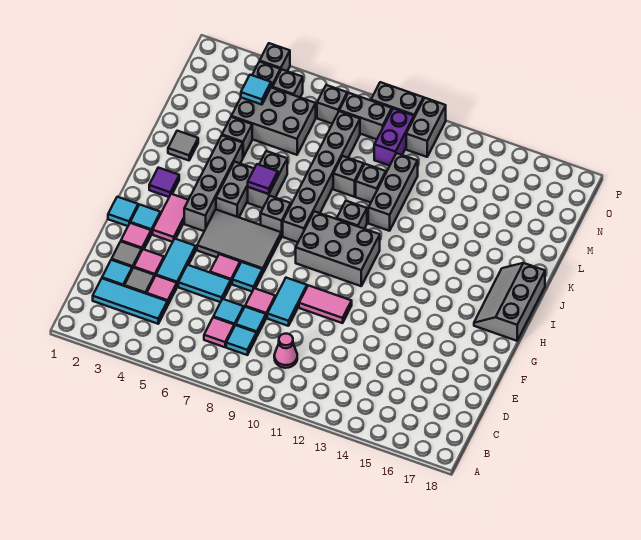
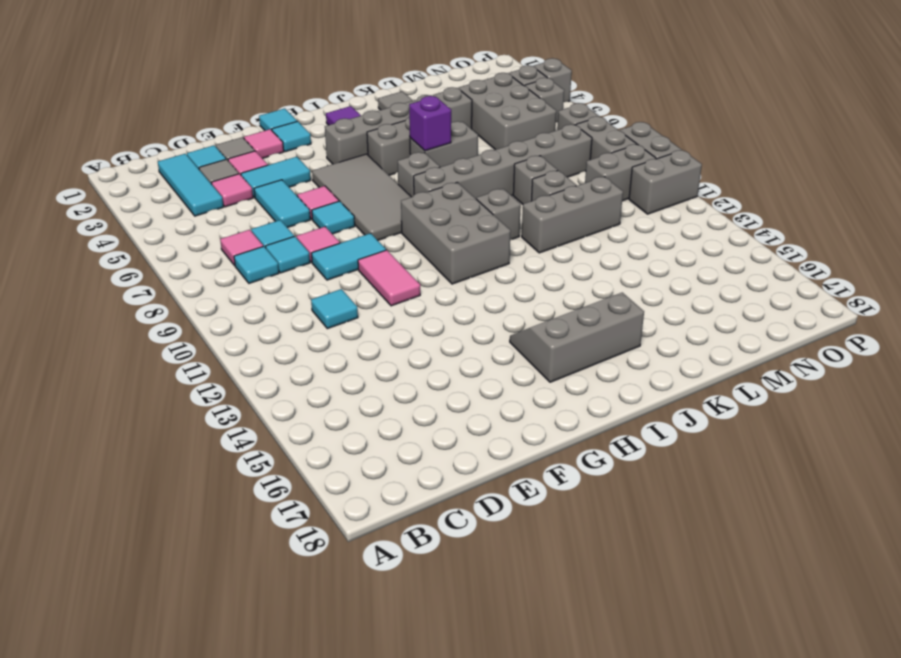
pink 1x1 cone [274,334,297,368] -> none
pink 1x2 tile [153,194,188,242] -> none
grey 2x3 tile [197,210,282,273] -> grey 2x4 tile [312,154,411,240]
grey 2x3 slope [474,263,545,341] -> grey 2x3 slope moved to [510,293,644,382]
purple 1x1 tile [248,164,278,194] -> purple 1x1 brick [409,96,451,151]
cyan 1x1 tile [241,75,271,105] -> cyan 1x1 tile moved to [311,289,358,329]
purple 1x2 brick [374,109,414,166] -> grey 1x2 brick [585,144,656,201]

